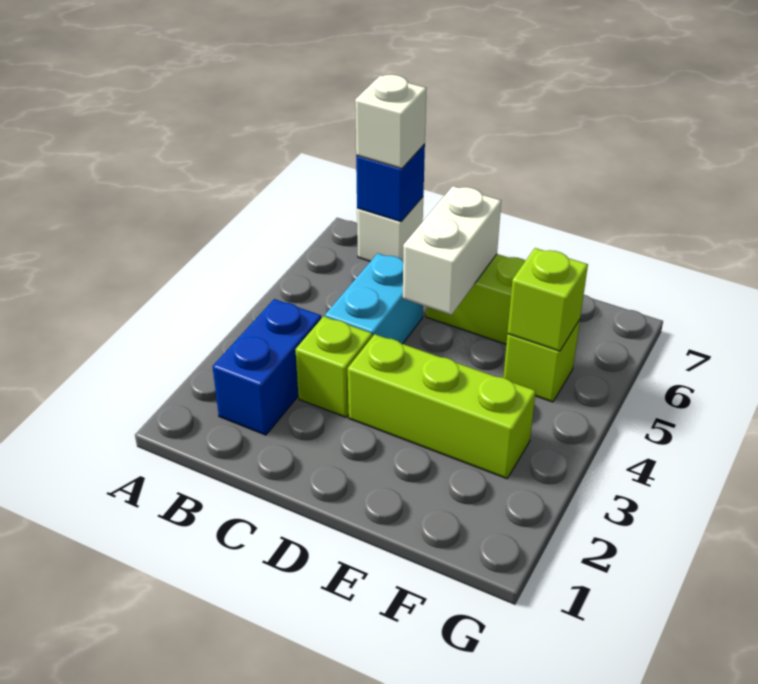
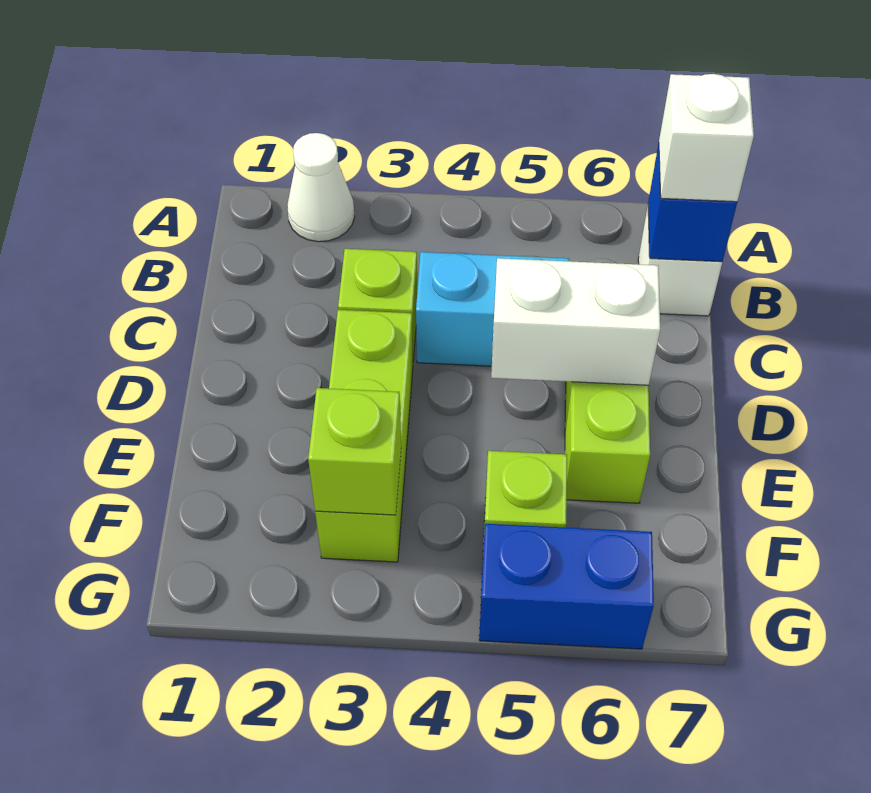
none -> white 1x1 cone [287,133,355,242]
blue 1x2 brick [212,299,321,435] -> blue 1x2 brick moved to [479,524,654,649]
lime 1x1 brick [507,248,588,351] -> lime 1x1 brick moved to [308,388,401,515]

